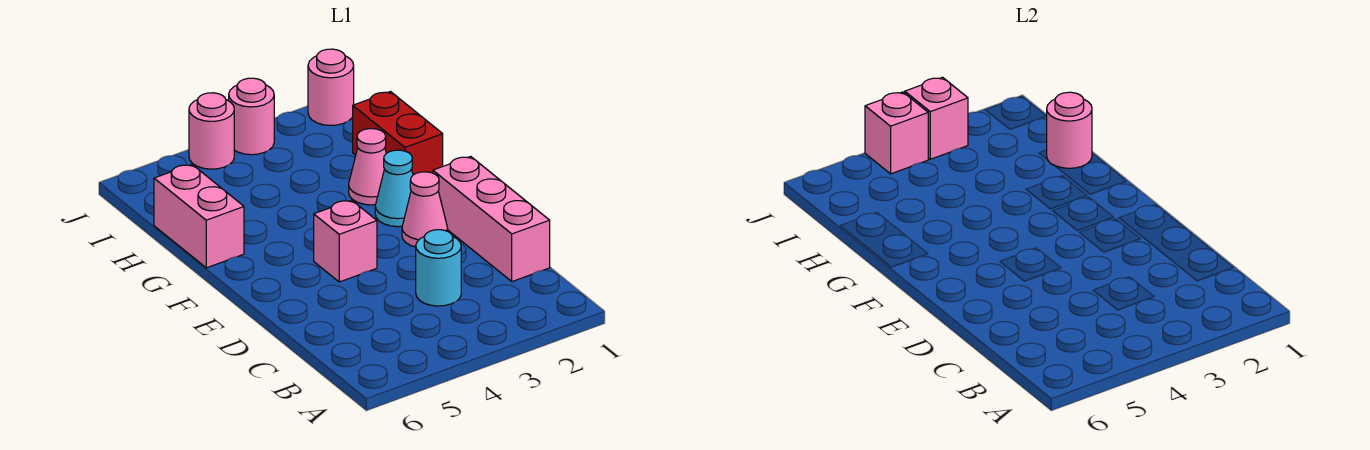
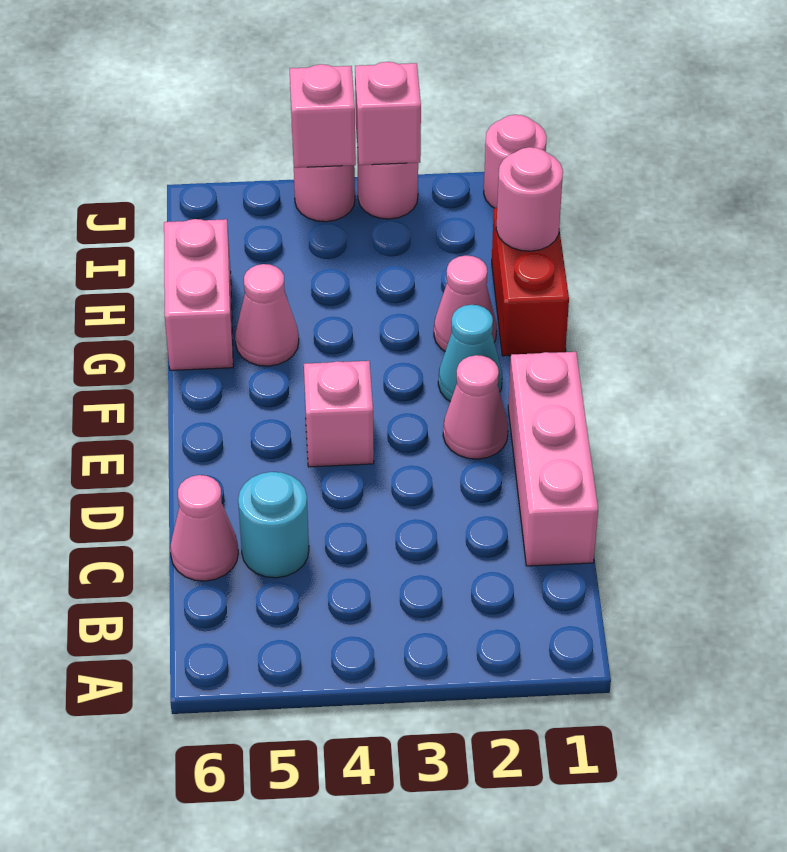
cyan 1x1 round brick [416,230,461,306] -> cyan 1x1 round brick moved to [238,472,309,578]
none -> pink 1x1 cone [170,475,238,581]
none -> pink 1x1 cone [235,264,299,366]

